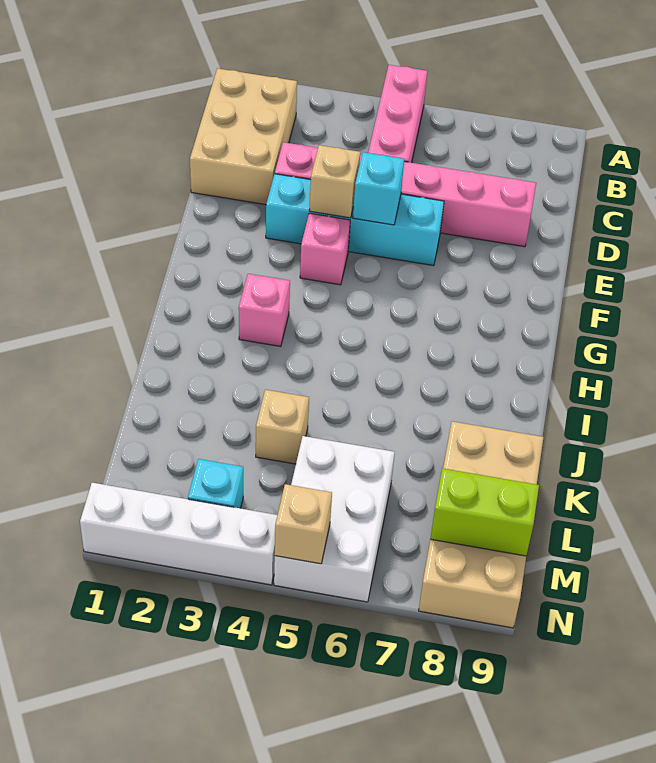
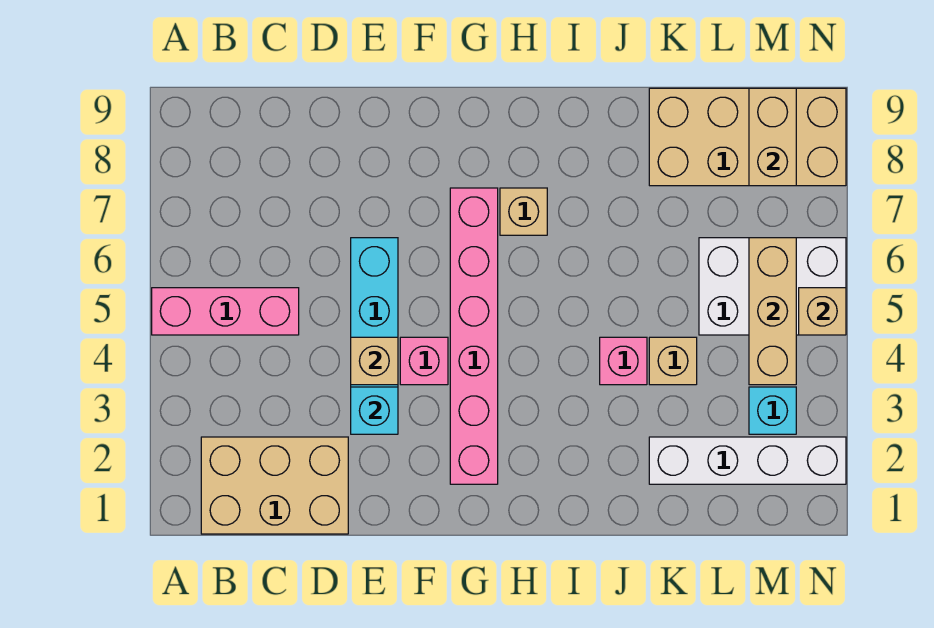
pink 1x6 brick [275,142,536,247] -> pink 1x6 brick moved to [450,188,498,484]
cyan 1x1 brick [353,152,404,225] -> cyan 1x1 brick moved to [351,387,398,434]
pink 1x1 brick [239,274,290,346] -> pink 1x1 brick moved to [600,337,647,385]
none -> tan 1x1 brick [500,188,547,235]
none -> tan 1x3 brick [749,238,796,385]
lime 1x2 brick [431,468,539,556] -> tan 1x2 brick [749,88,796,186]
white 1x4 brick [80,483,277,585] -> white 1x4 brick turned to [649,437,846,484]

